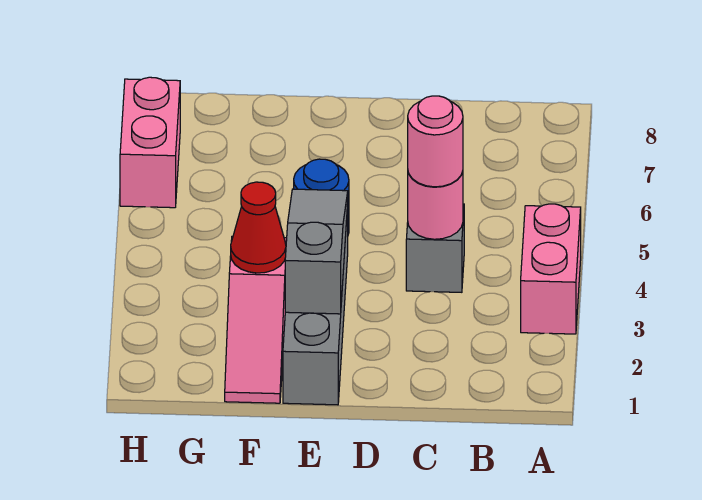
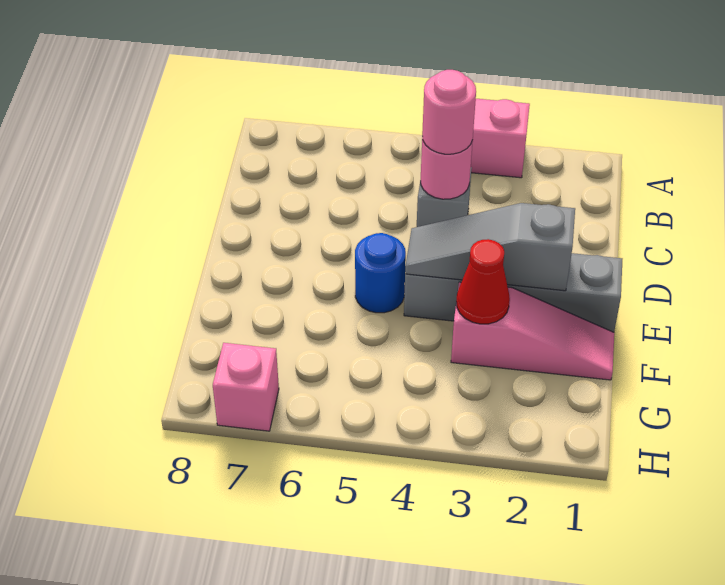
pink 1x2 brick [120,77,180,208] -> pink 1x1 brick [213,343,279,431]

